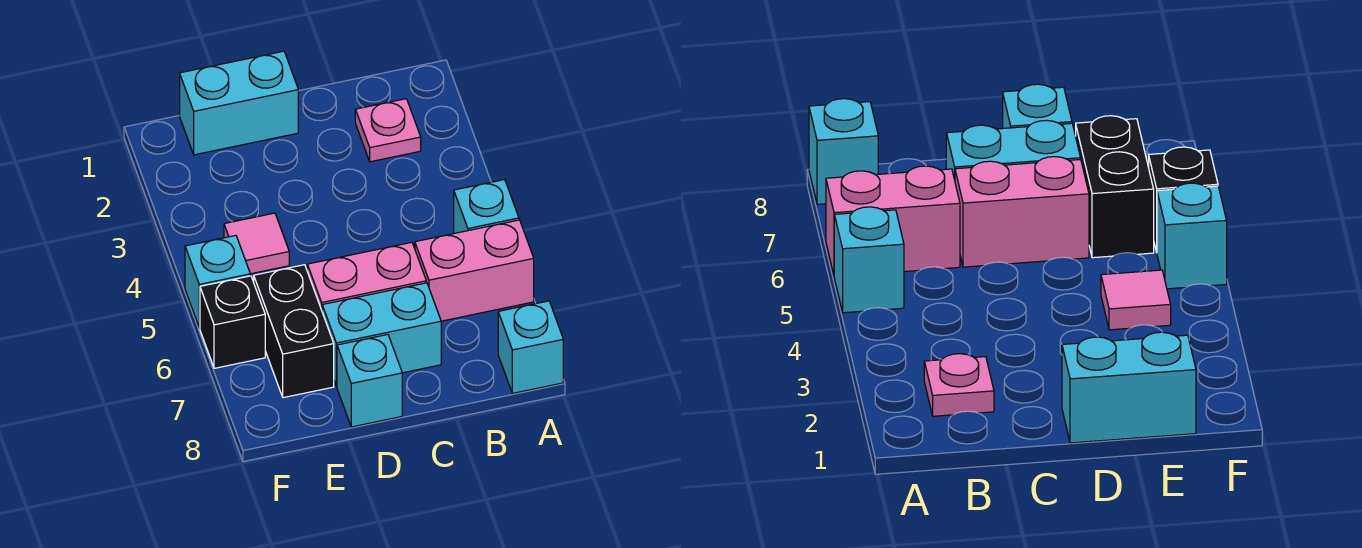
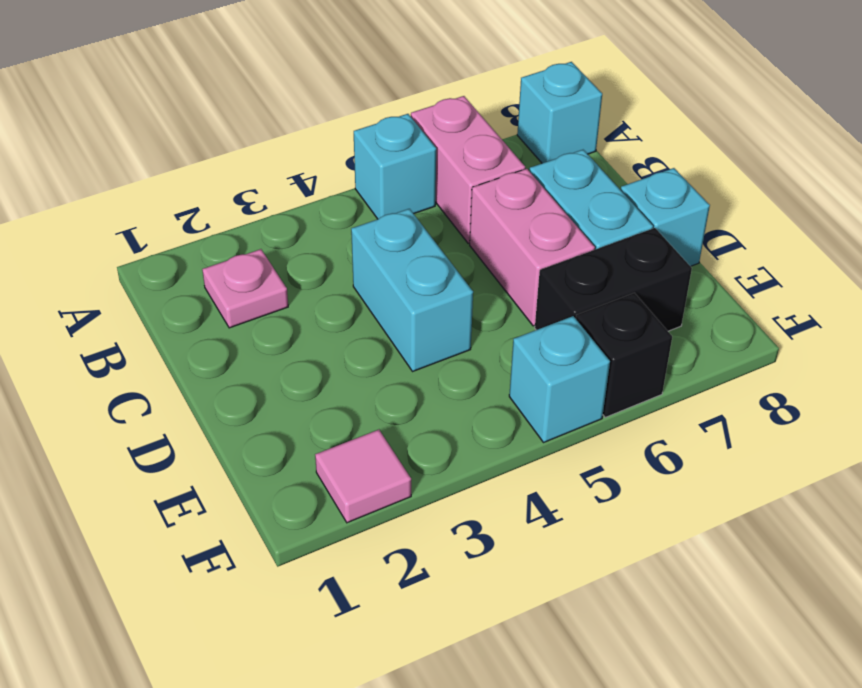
cyan 1x2 brick [180,51,298,155] -> cyan 1x2 brick moved to [351,209,473,371]
pink 1x1 tile [224,213,289,274] -> pink 1x1 tile moved to [315,430,411,523]

